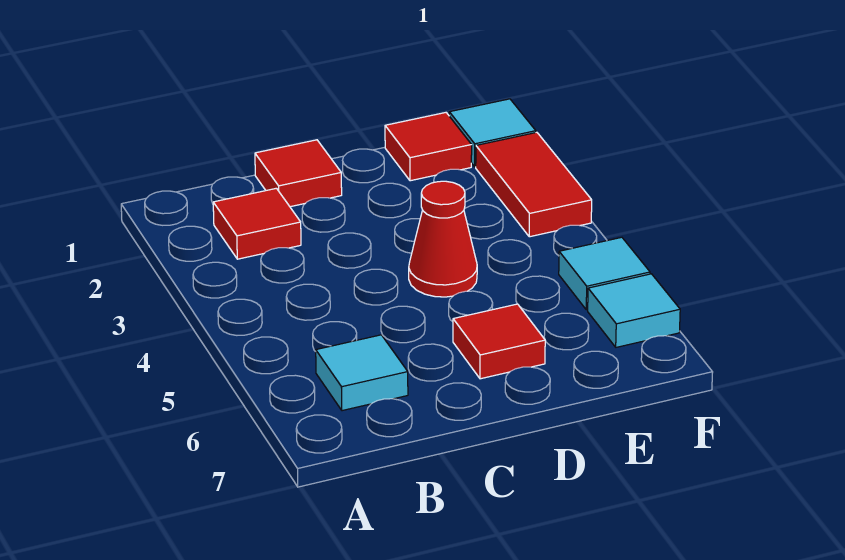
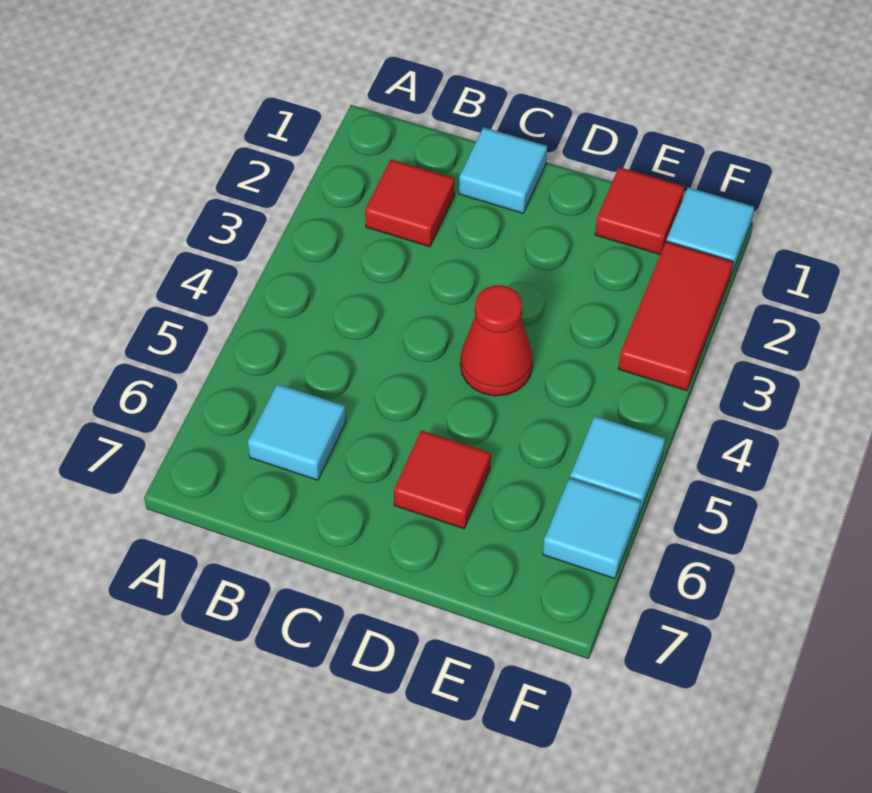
red 1x1 tile [255,140,342,207] -> cyan 1x1 tile [459,127,547,213]

